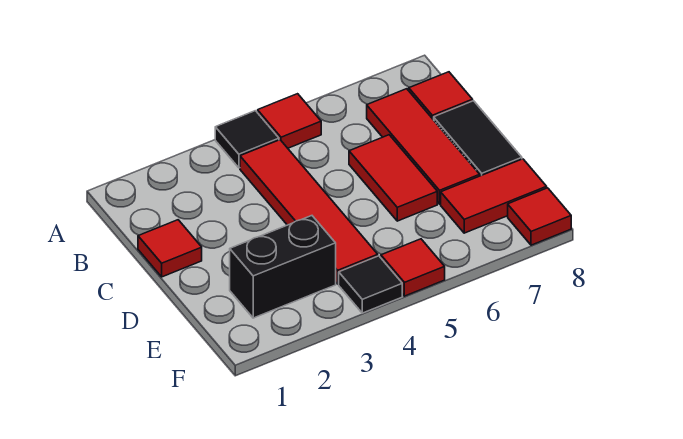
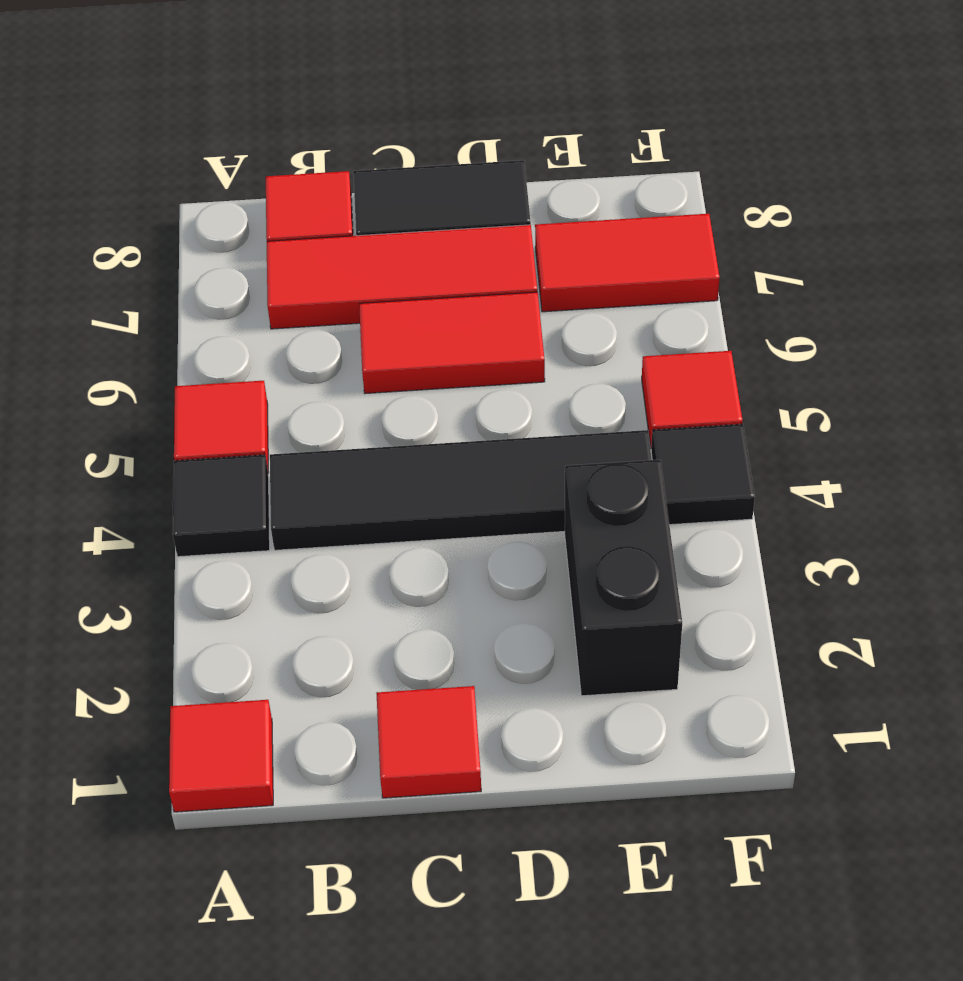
red 1x4 tile [240,140,378,284] -> black 1x4 tile [270,430,652,550]
red 1x2 tile [441,159,547,233] -> red 1x2 tile turned to [535,214,720,312]
red 1x1 tile [508,188,571,245] -> red 1x1 tile moved to [169,700,273,812]

